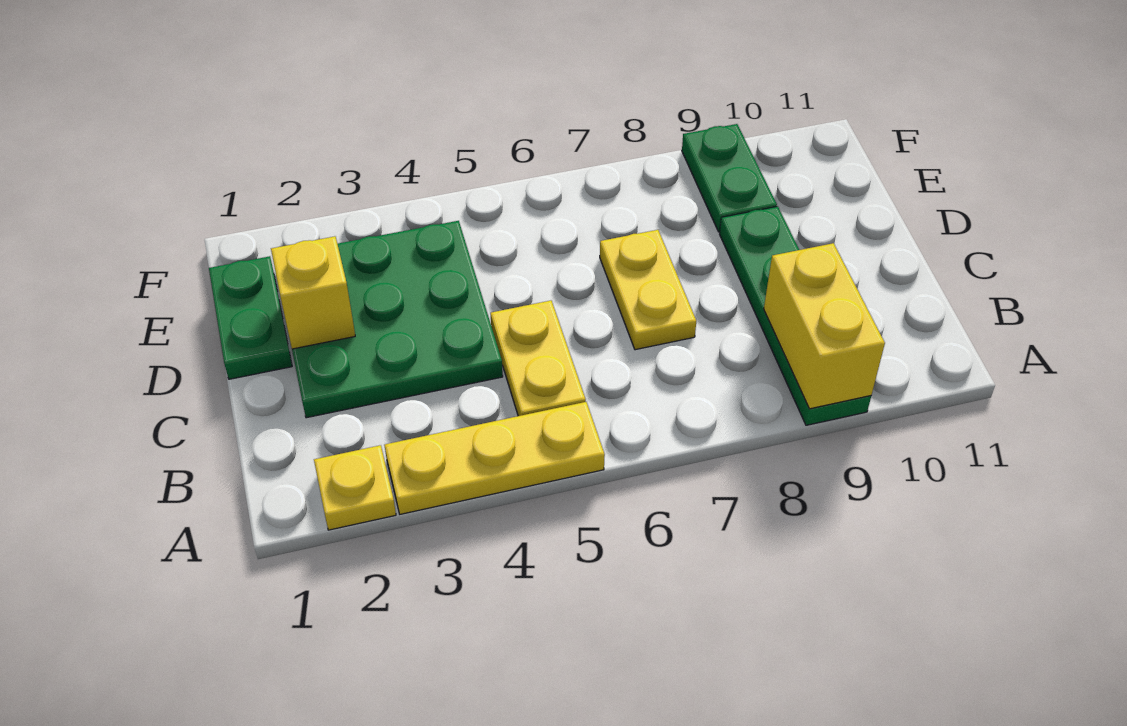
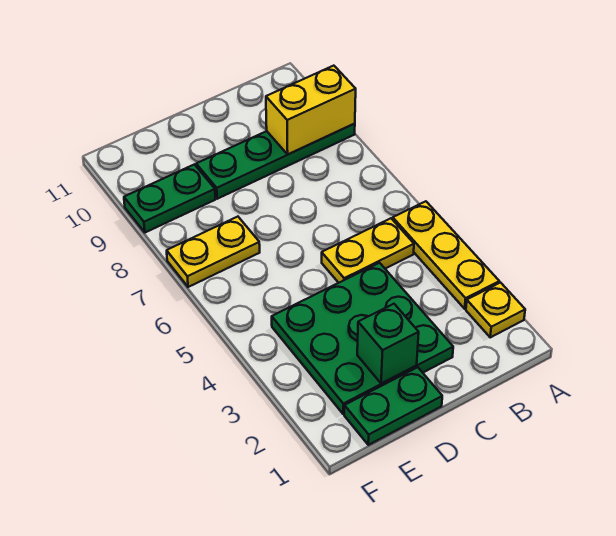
yellow 1x2 plate [600,230,696,350] -> yellow 1x2 plate moved to [167,217,260,287]
yellow 1x1 brick [271,236,355,349] -> green 1x1 brick [357,304,419,384]

